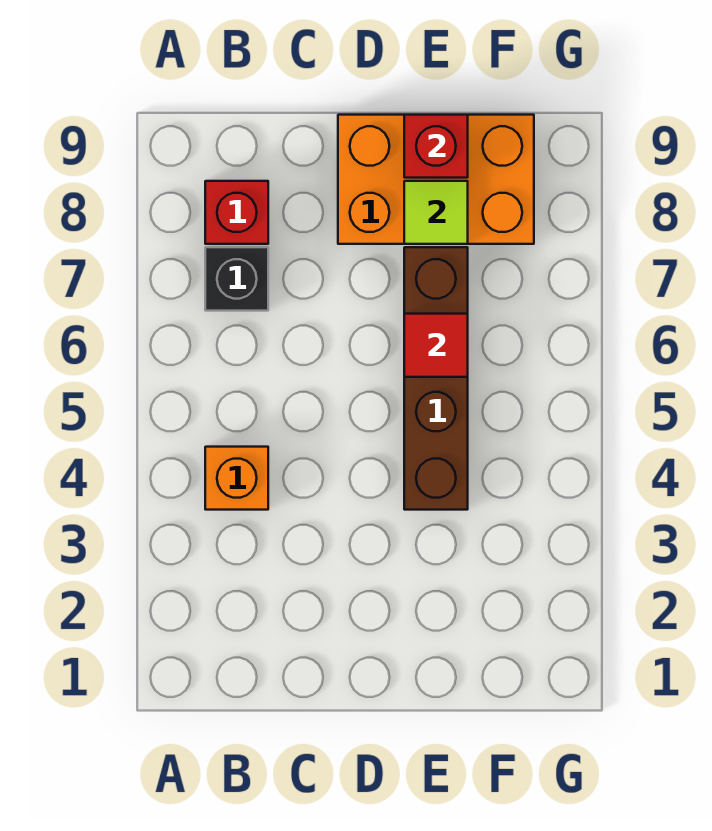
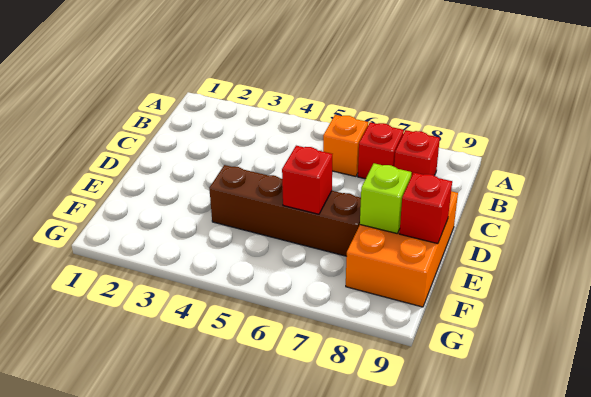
orange 1x1 brick [205,447,268,510] -> orange 1x1 brick moved to [323,115,368,176]
black 1x1 brick [205,247,268,311] -> red 1x1 brick [358,122,404,179]
red 1x1 tile [404,314,468,377] -> red 1x1 brick [282,146,332,214]
lime 1x1 tile [404,181,468,244] -> lime 1x1 brick [360,163,411,233]

